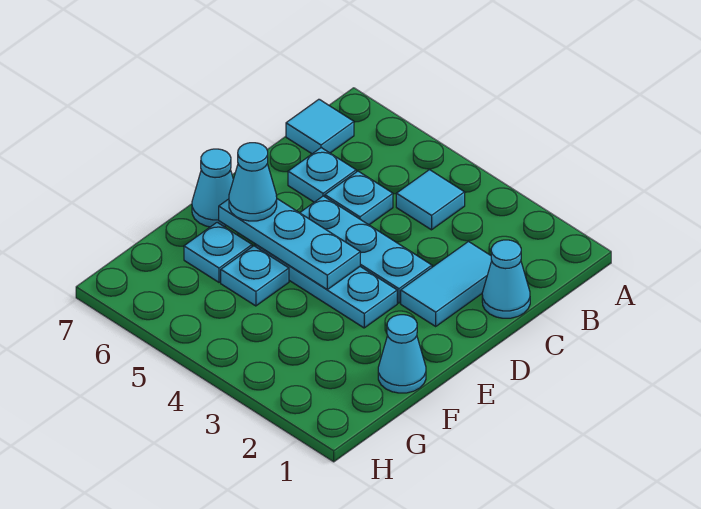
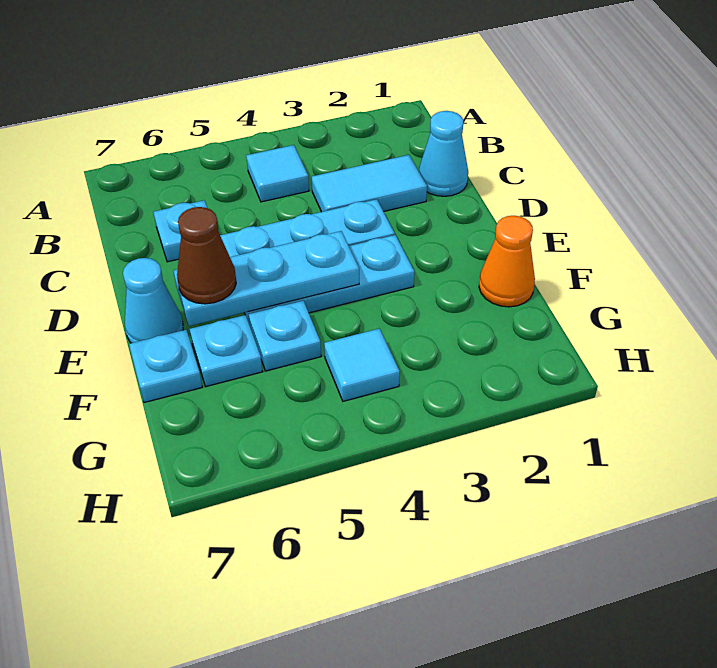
cyan 1x1 tile [286,99,354,154] -> cyan 1x1 tile moved to [324,329,400,401]
cyan 1x2 tile [401,242,492,326] -> cyan 1x2 tile turned to [312,155,427,212]
cyan 1x1 plate [325,171,393,225] -> cyan 1x1 plate moved to [129,330,202,402]
cyan 1x1 cone [229,143,277,221] -> brown 1x1 cone [177,207,236,304]
cyan 1x1 cone [378,315,426,393] -> orange 1x1 cone [479,216,535,307]

